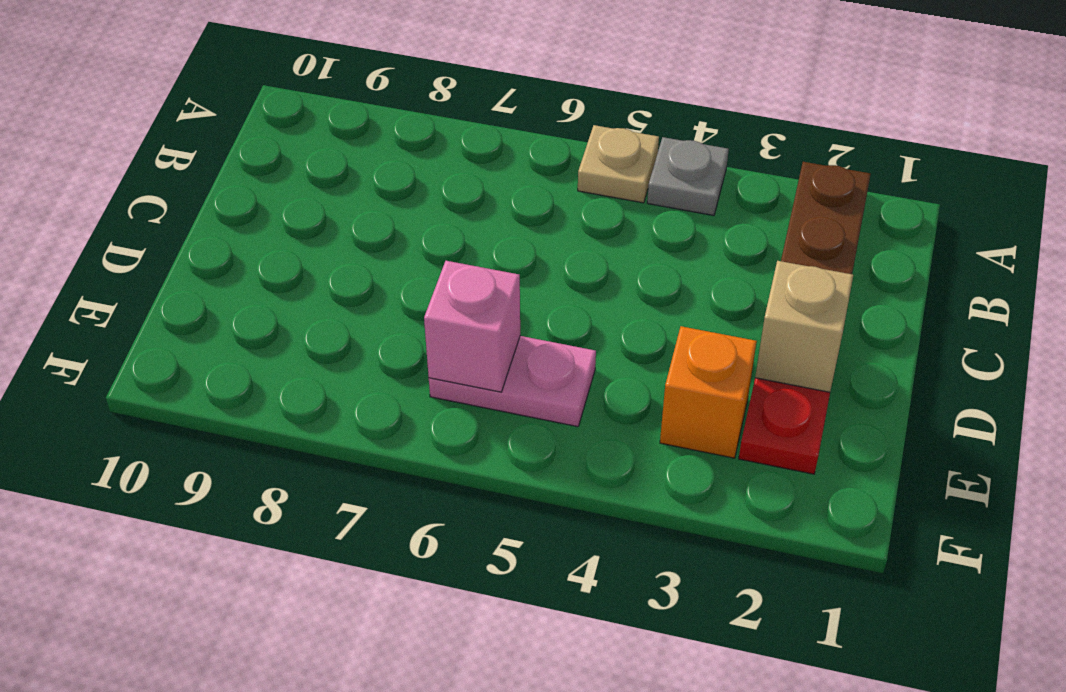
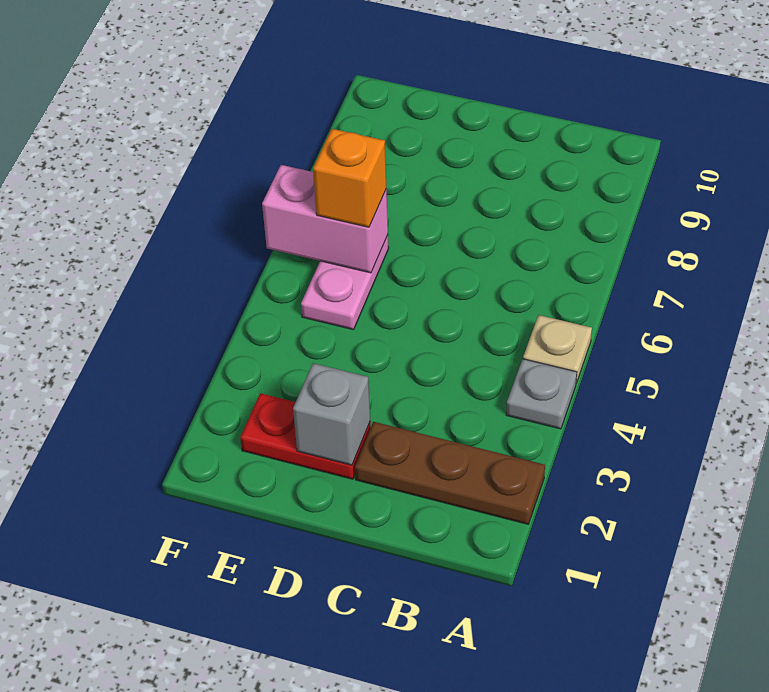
tan 1x1 brick [755,261,853,392] -> grey 1x1 brick [293,363,370,465]
orange 1x1 brick [660,326,757,458] -> orange 1x1 brick moved to [313,129,386,227]
pink 1x1 brick [424,261,520,392] -> pink 1x2 brick [262,165,388,273]

